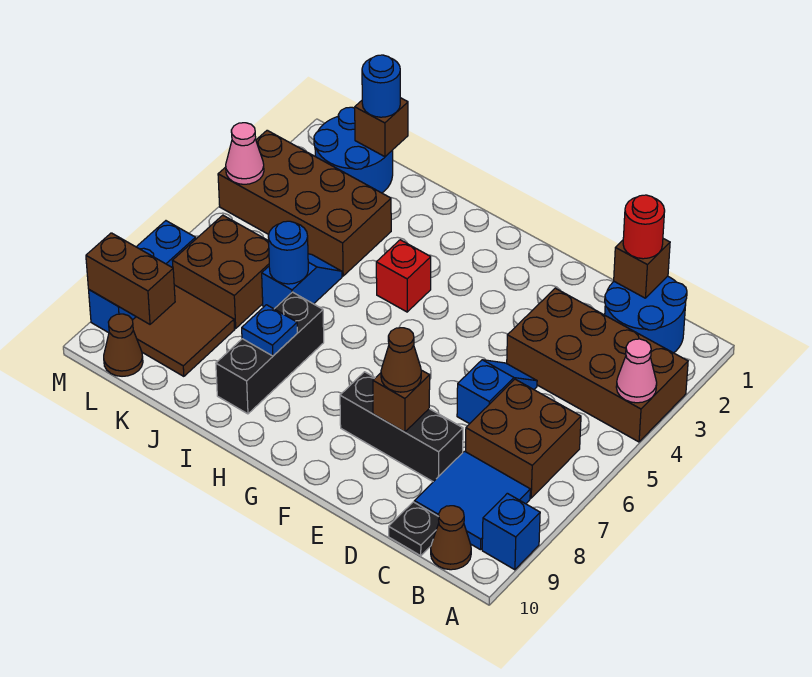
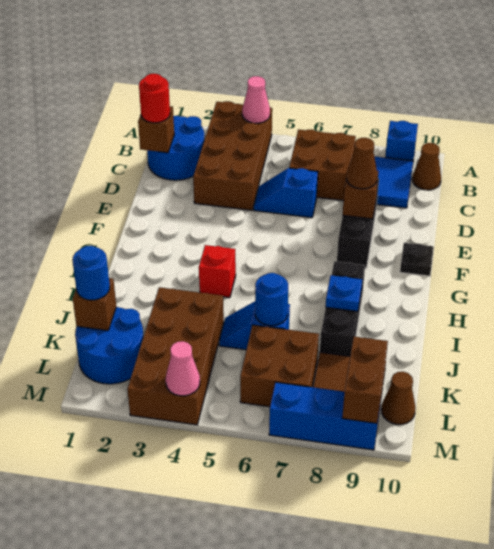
black 1x1 plate [389,502,439,556] -> black 1x1 plate moved to [400,243,434,276]
black 1x3 brick [216,292,324,414] -> black 1x3 brick turned to [320,261,365,356]

